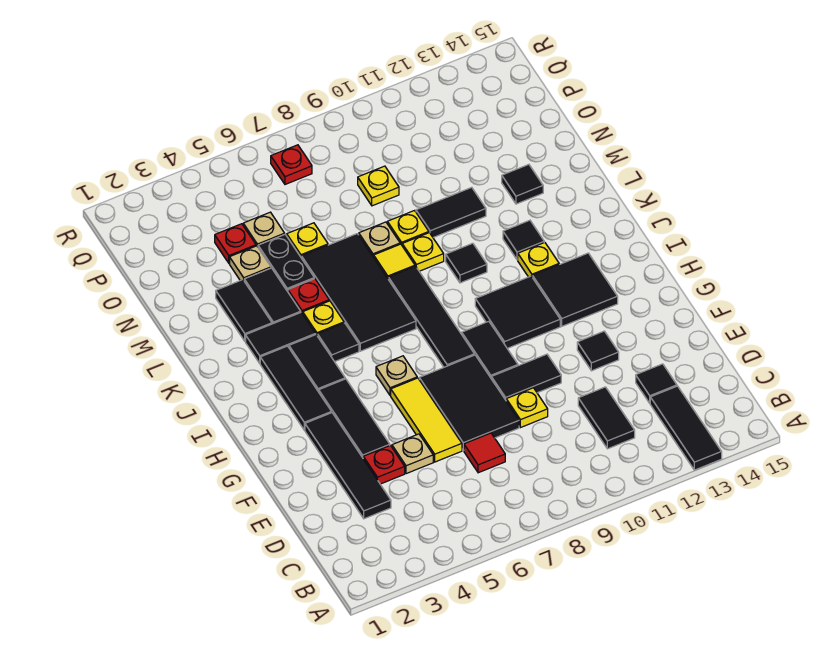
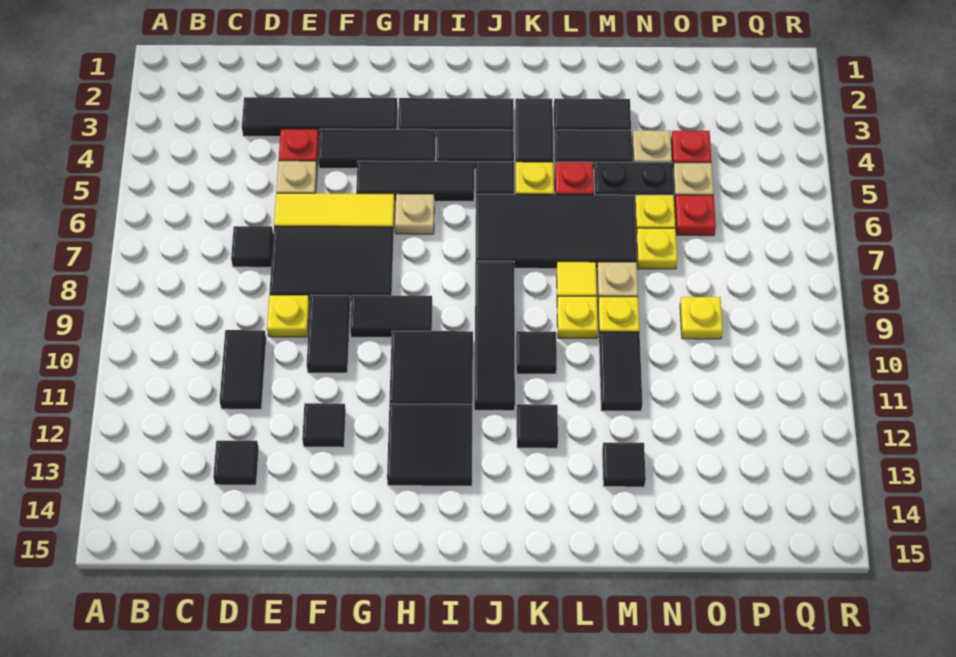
black 1x3 tile [650,386,722,470] -> black 1x3 tile moved to [356,161,474,201]
black 1x2 tile [578,387,635,449] -> black 1x2 tile turned to [220,330,266,409]
red 1x1 tile [464,433,505,473] -> black 1x1 tile [231,226,273,267]
black 1x4 tile [389,266,474,367] -> black 1x4 tile turned to [474,261,515,411]
yellow 1x1 plate [518,242,559,278] -> yellow 1x1 plate moved to [636,228,677,269]
red 1x1 plate [271,145,312,184] -> red 1x1 plate moved to [674,195,716,236]

